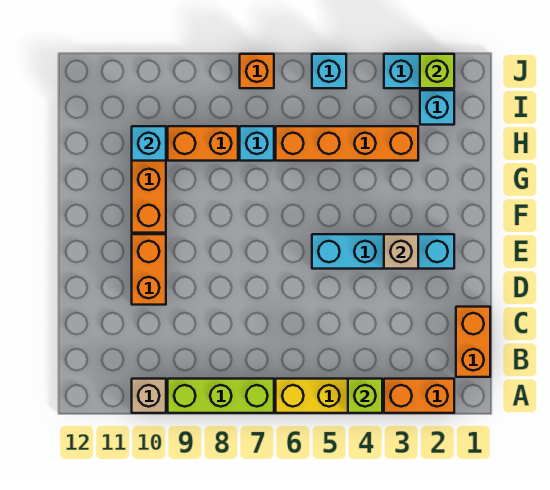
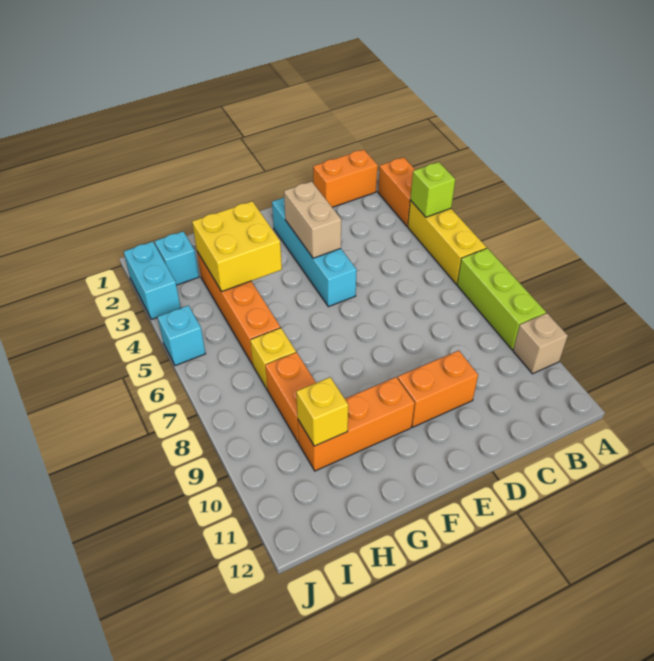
tan 1x1 brick [384,234,418,269] -> tan 1x2 brick [284,182,341,258]
none -> yellow 2x2 brick [192,201,282,292]
cyan 1x1 brick [240,126,274,161] -> yellow 1x1 brick [250,328,296,389]
cyan 1x1 brick [132,126,166,161] -> yellow 1x1 brick [296,377,348,446]
lime 1x1 brick [420,54,454,88] -> none
orange 1x1 brick [240,54,274,88] -> none

